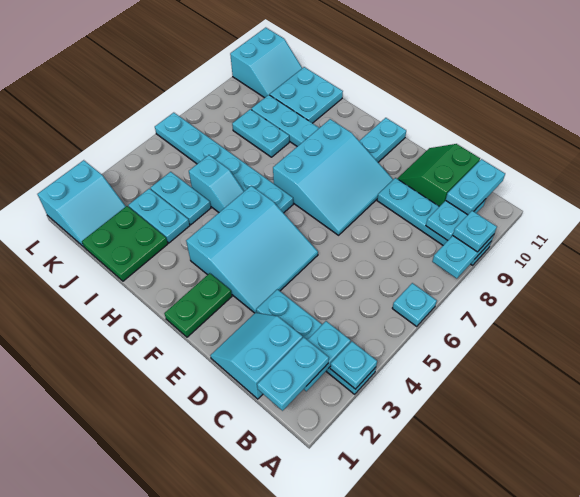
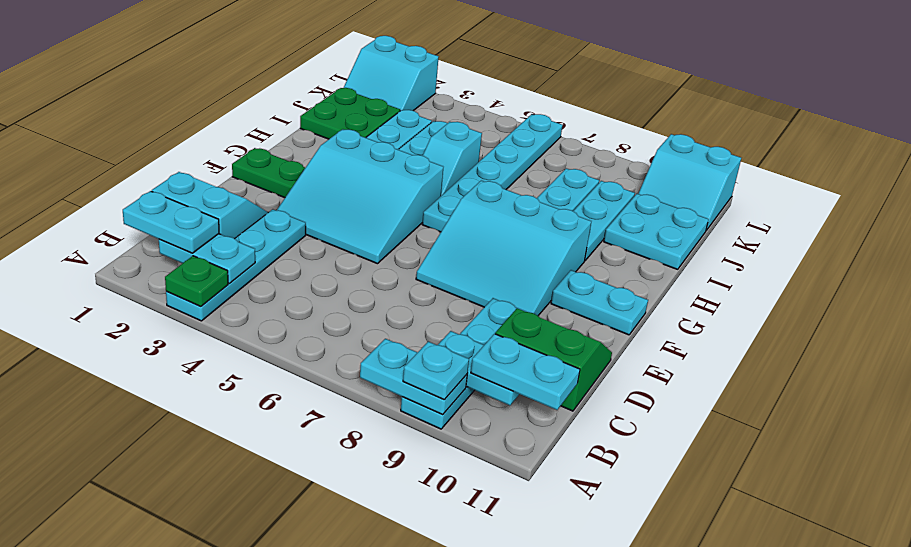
cyan 1x1 plate [330,341,377,389] -> green 1x1 plate [165,256,228,306]
cyan 1x1 plate [392,283,437,327] -> none

